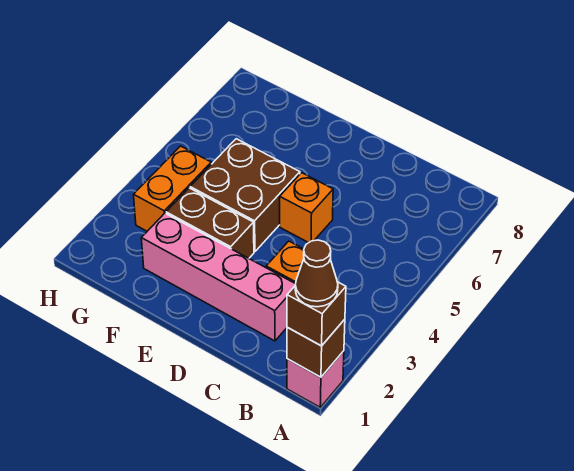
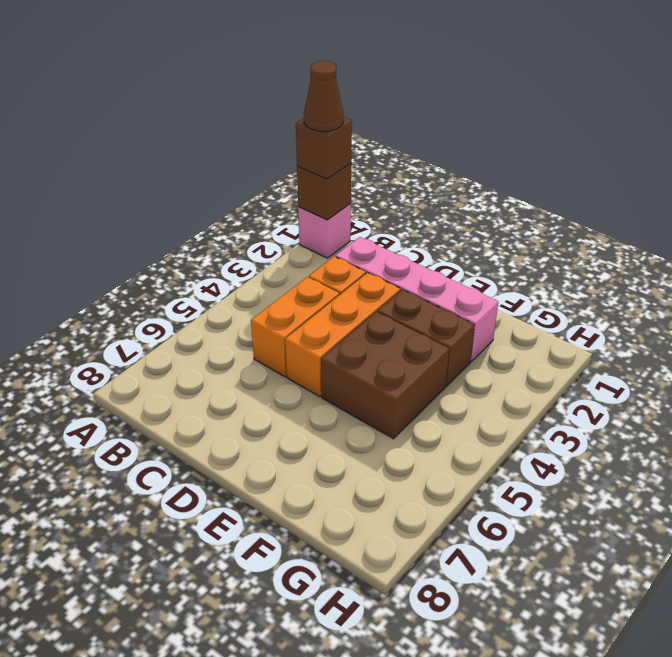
orange 1x1 brick [280,173,333,243] -> orange 1x3 brick [285,273,401,397]
orange 1x2 brick [134,146,211,231] -> orange 1x2 brick moved to [251,277,339,377]

